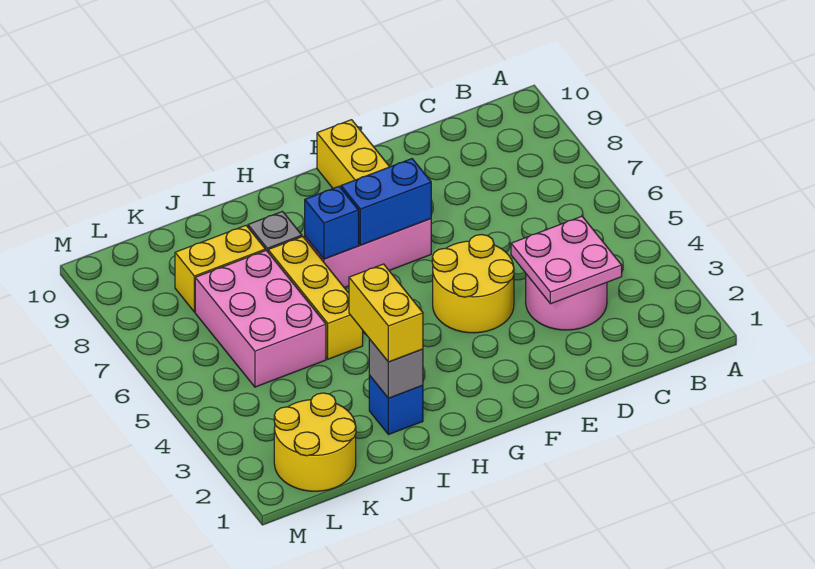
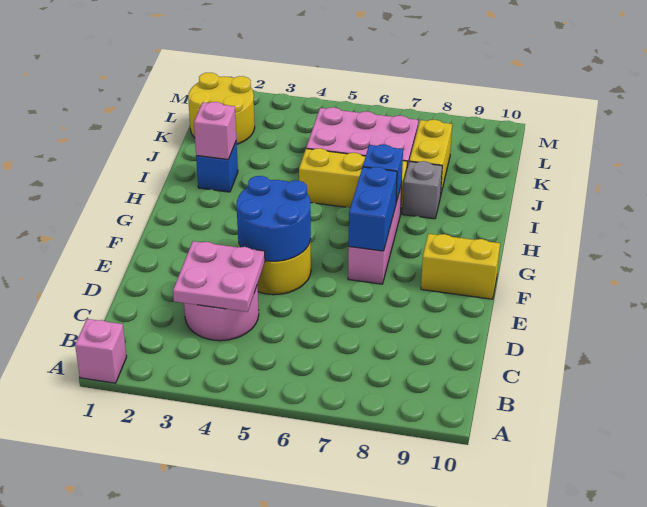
none -> pink 1x1 brick [75,319,127,383]
none -> blue 2x2 round brick [237,176,311,261]
grey 1x1 brick [369,339,423,398] -> pink 1x1 brick [194,102,236,160]
yellow 1x2 brick [349,264,423,362] -> none

